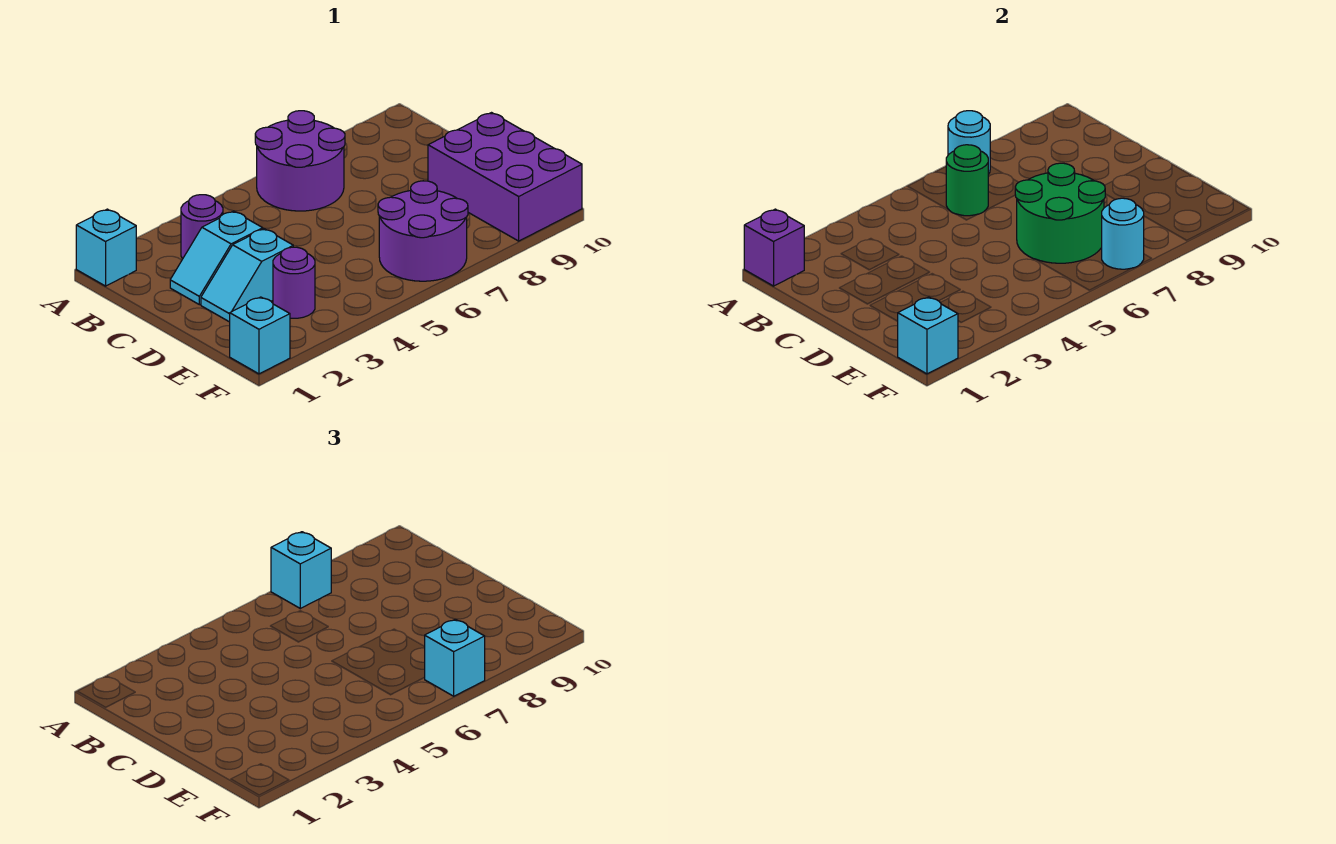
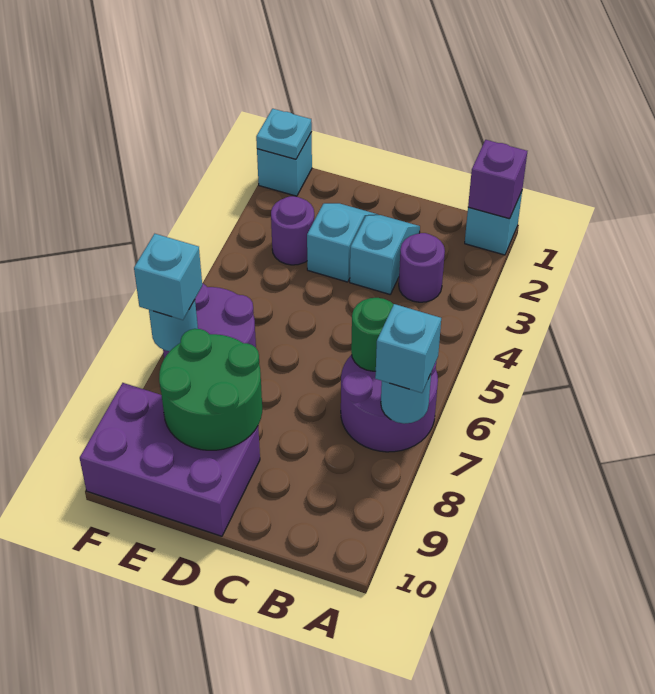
green 2x2 round brick [1015,163,1105,263] -> green 2x2 round brick moved to [159,329,262,450]
cyan 1x1 brick [898,297,958,374] -> cyan 1x1 plate [256,109,312,159]

